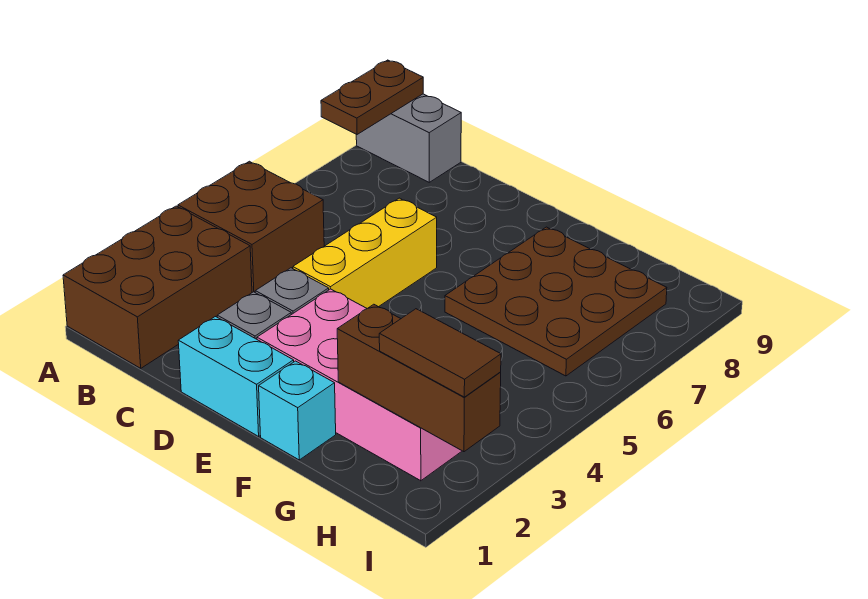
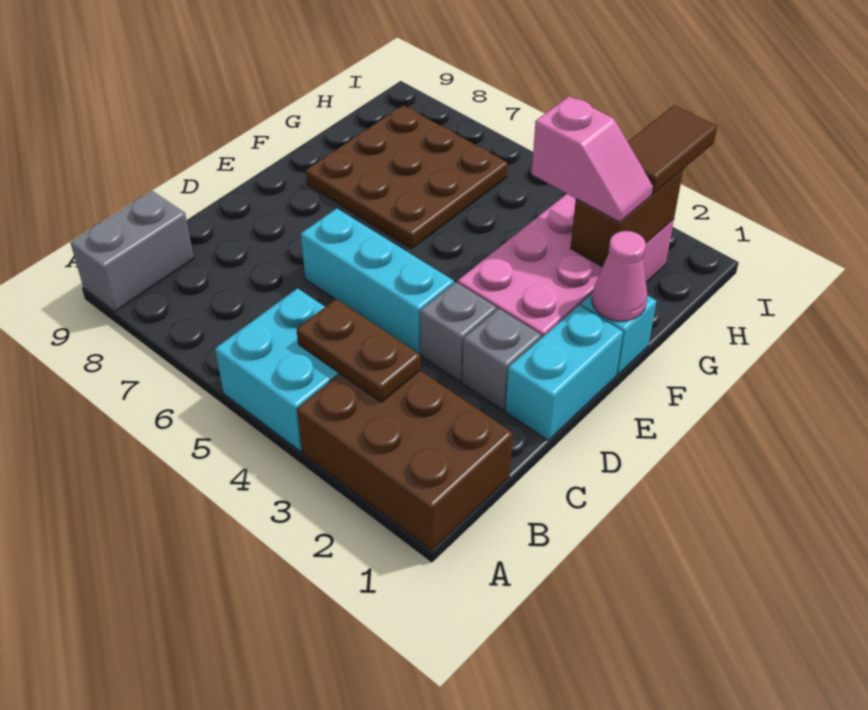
brown 2x2 brick [178,161,324,292] -> cyan 2x2 brick [215,288,340,451]
brown 1x2 plate [321,60,423,135] -> brown 1x2 plate moved to [296,299,420,402]
yellow 1x3 brick [293,198,437,308] -> cyan 1x3 brick [301,208,454,354]
none -> pink 1x1 cone [592,231,647,321]
brown 1x3 brick [337,304,501,452] -> brown 1x2 brick [571,170,683,267]
none -> pink 1x2 slope [532,96,653,222]

